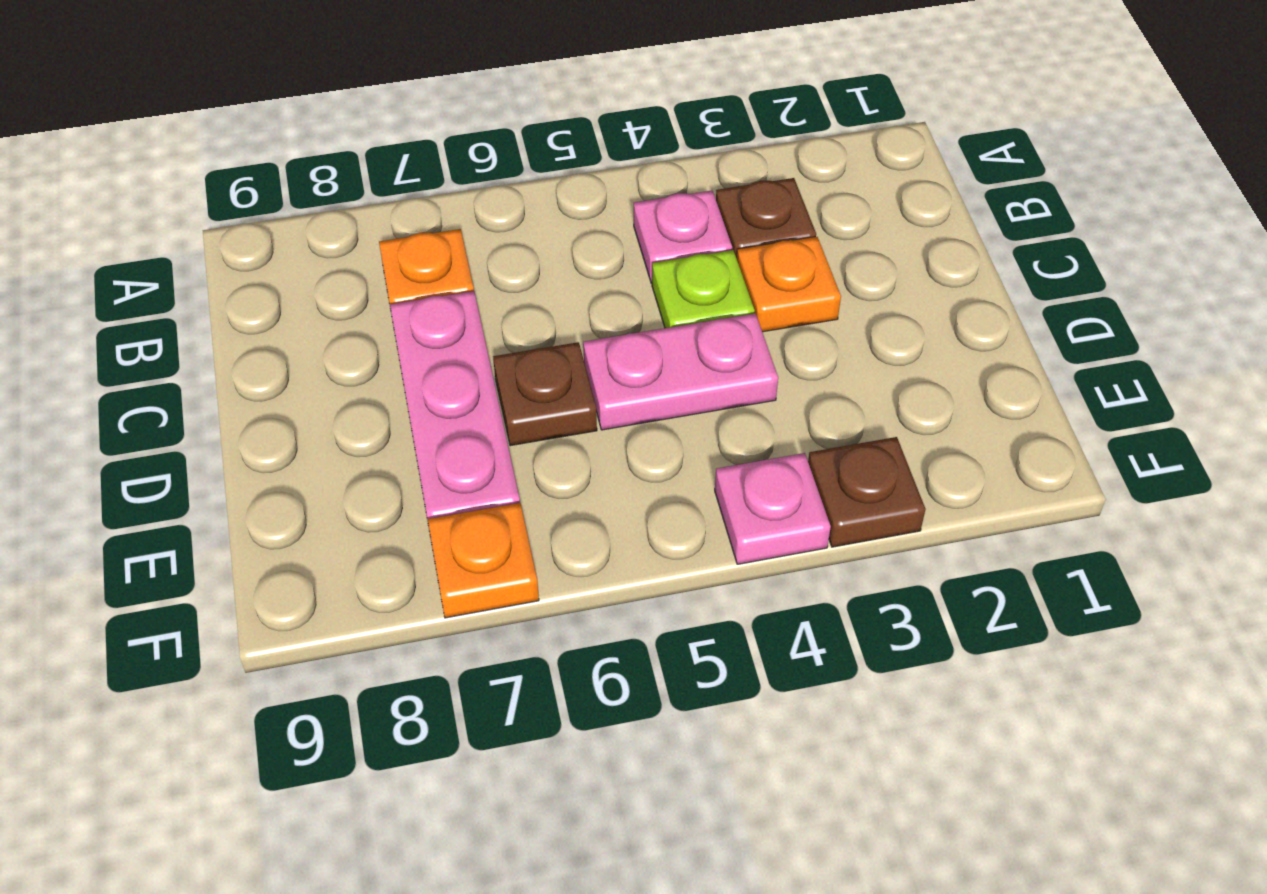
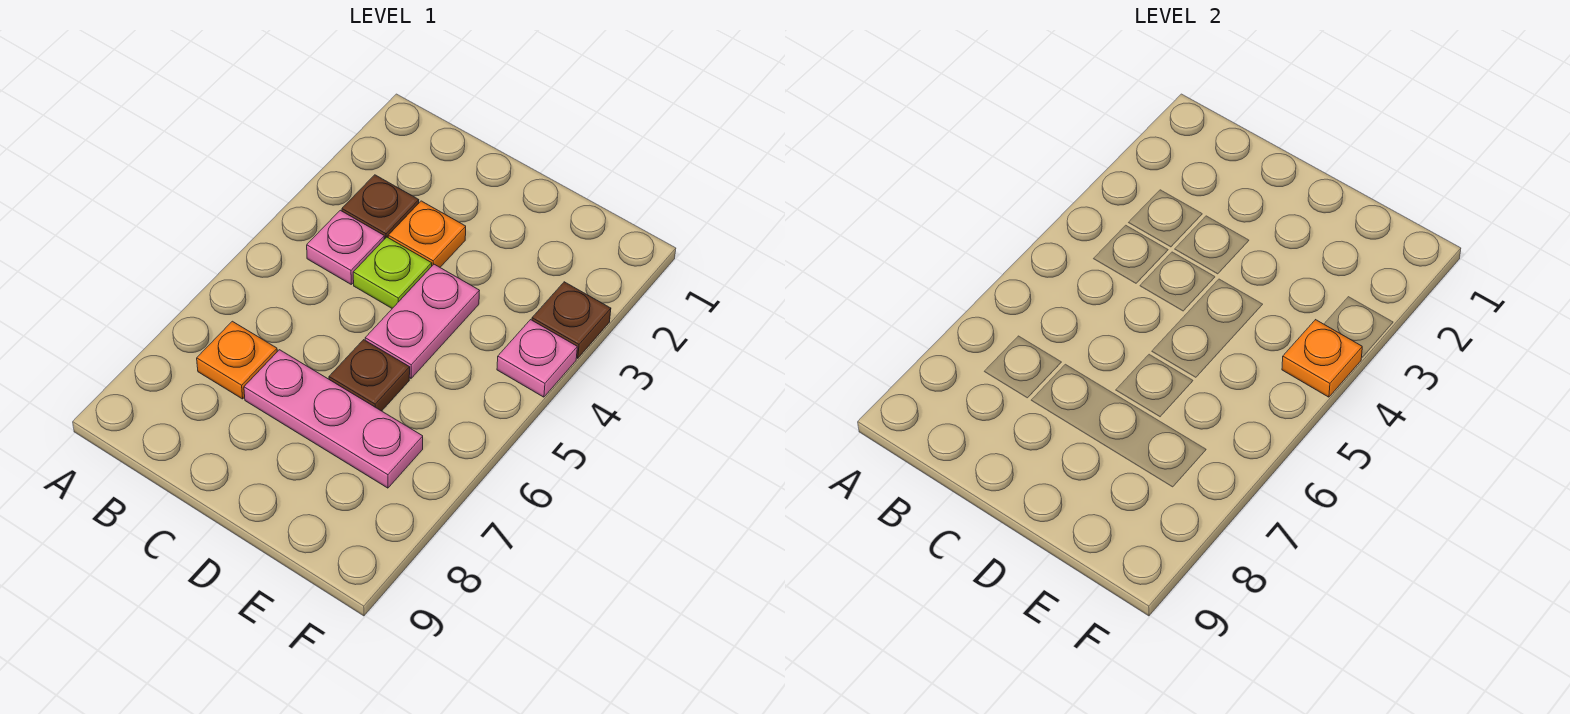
orange 1x1 plate [428,503,539,618] -> orange 1x1 plate moved to [1282,320,1362,397]

